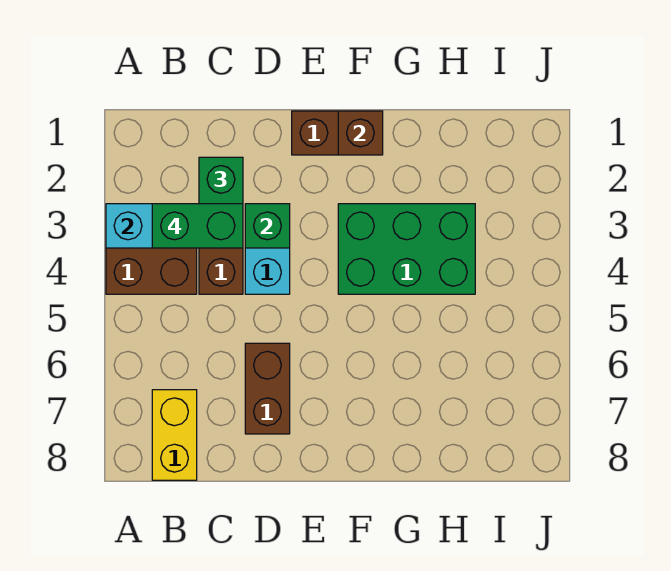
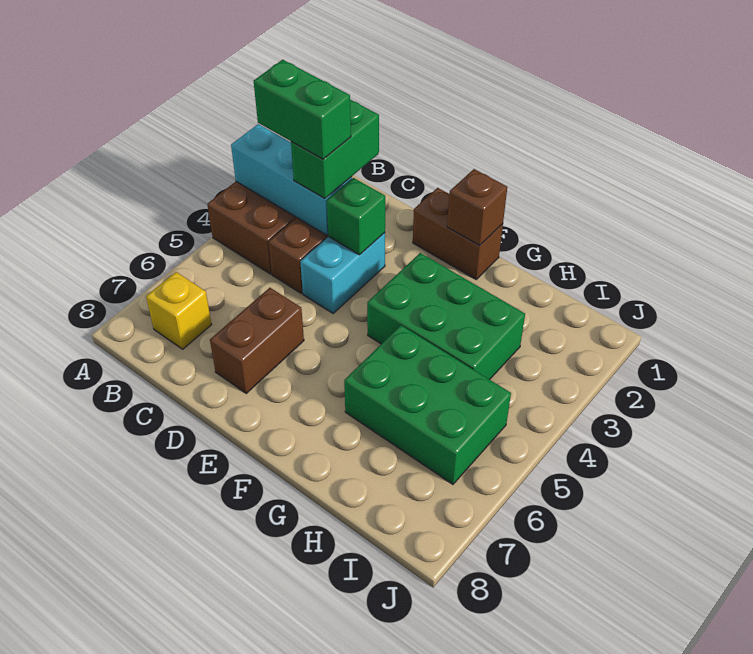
yellow 1x2 brick [152,390,197,480] -> yellow 1x1 brick [146,272,212,349]
none -> green 2x3 brick [344,325,511,484]

